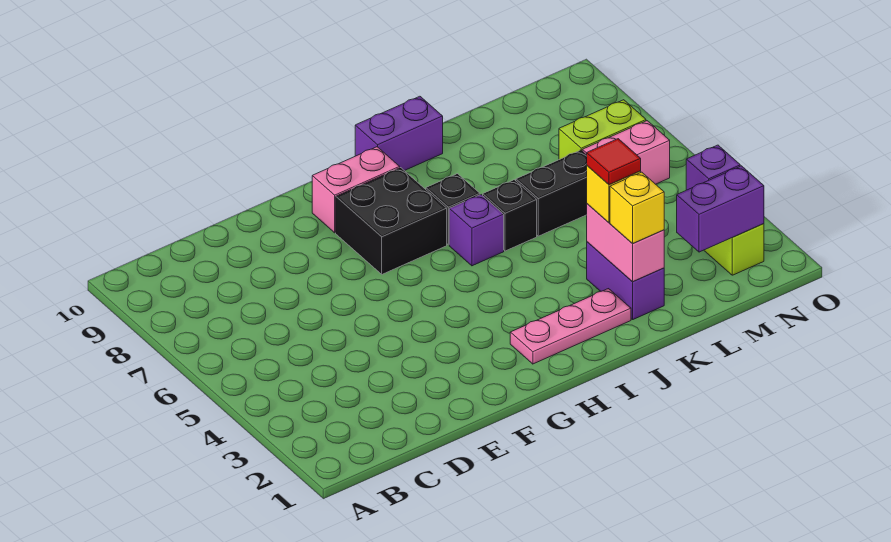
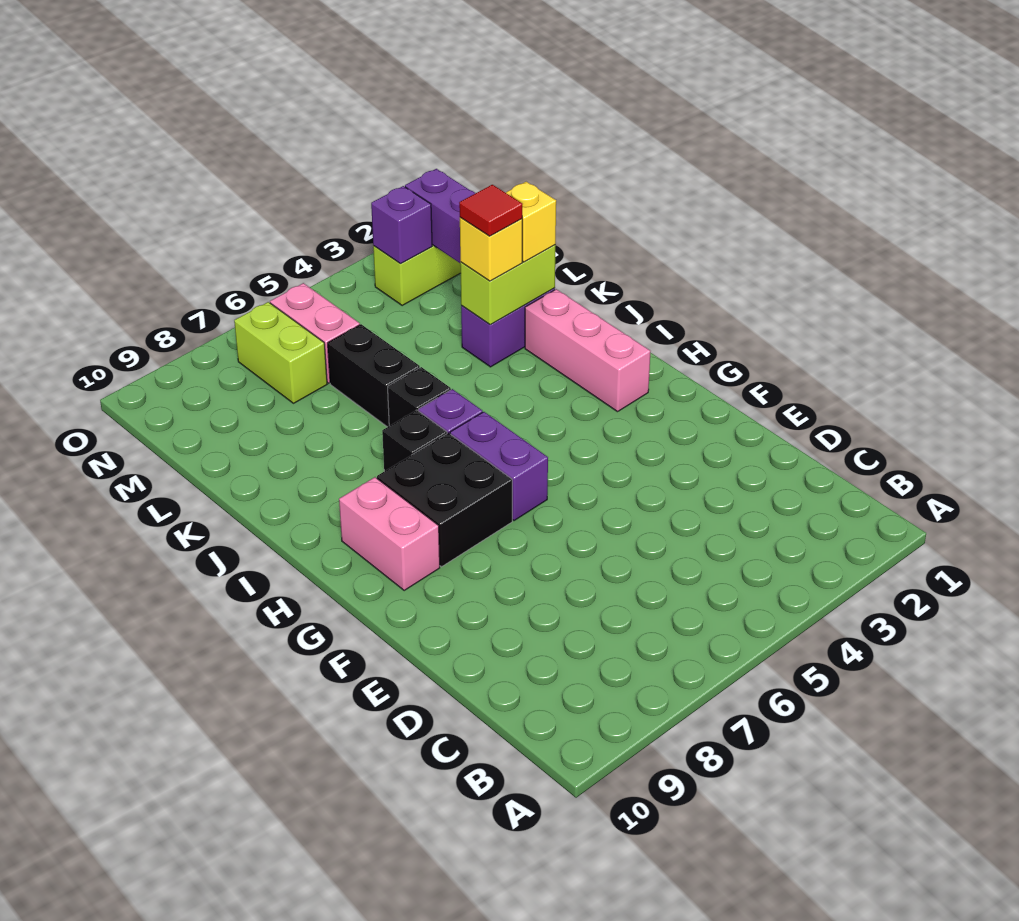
pink 1x3 plate [510,289,631,364] -> pink 1x3 brick [525,289,650,412]
purple 1x2 brick [355,96,443,171] -> purple 1x2 brick moved to [450,412,548,521]
pink 1x2 brick [587,204,664,282] -> lime 1x2 brick [460,245,556,325]

